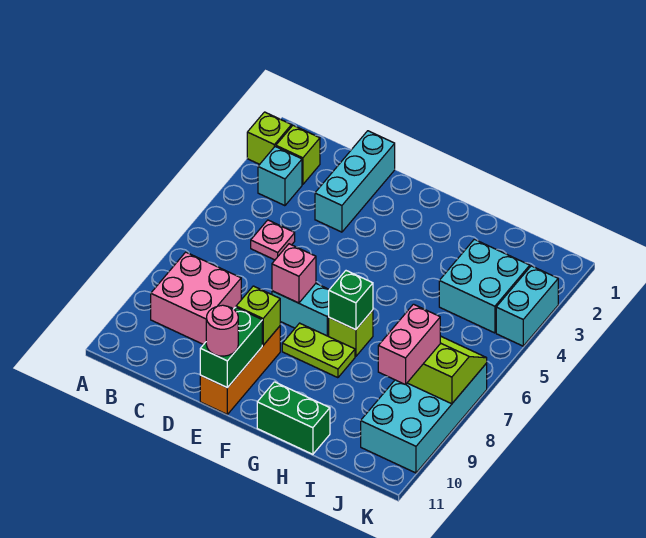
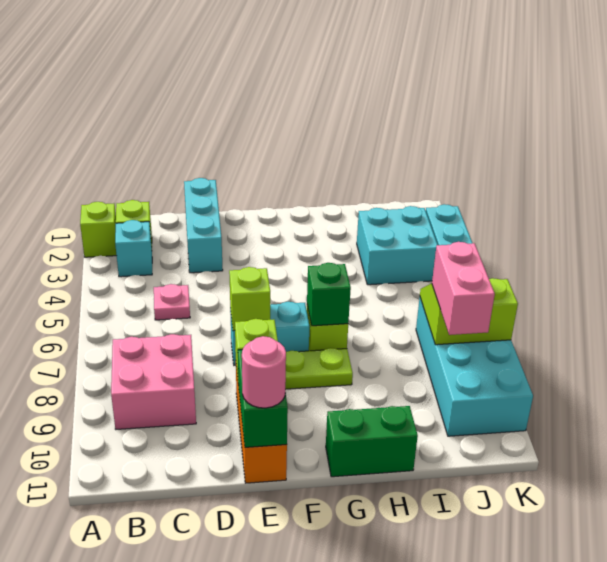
pink 1x1 brick [272,244,316,303] -> lime 1x1 brick [229,267,270,331]

